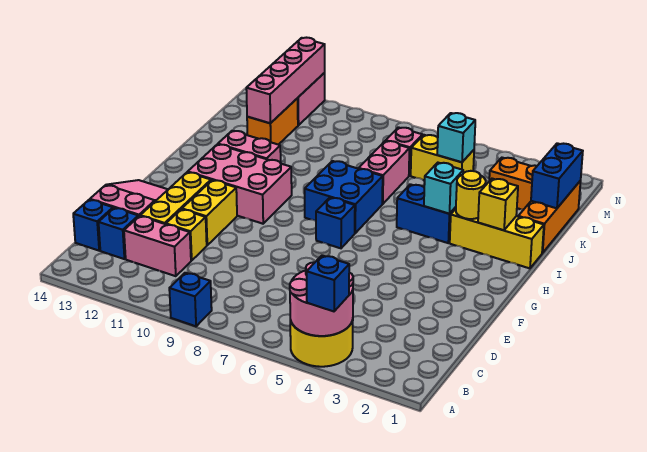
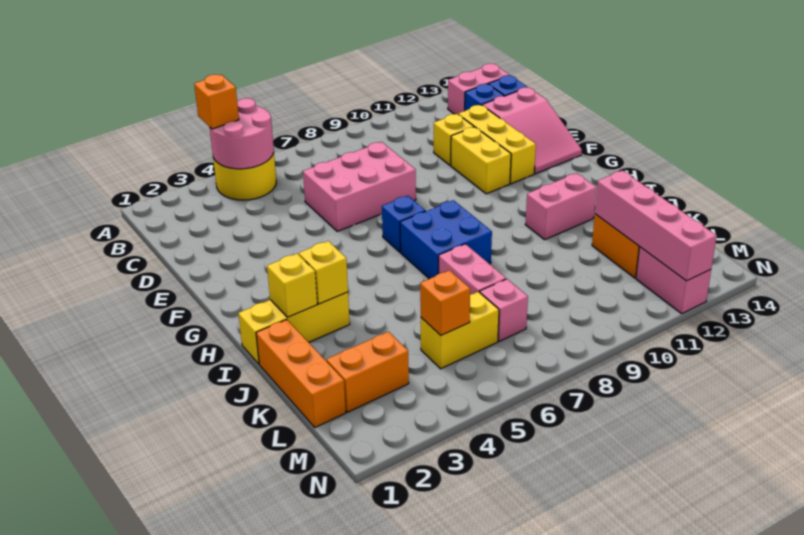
blue 1x1 brick [307,255,349,311] -> orange 1x1 brick [194,74,239,129]
blue 1x1 brick [169,273,212,326] -> none
pink 1x2 brick [124,216,191,276] -> pink 1x2 brick moved to [448,63,509,114]
pink 2x3 brick [188,144,292,224] -> pink 2x3 brick moved to [303,142,416,232]
yellow 1x1 round brick [456,171,486,219] -> yellow 1x1 brick [299,241,348,304]
blue 1x2 brick [397,184,456,243] -> none
cyan 1x1 brick [424,163,463,214] -> none
blue 1x2 brick [531,143,583,208] -> none
cyan 1x1 brick [437,113,475,162] -> orange 1x1 brick [420,270,470,335]

